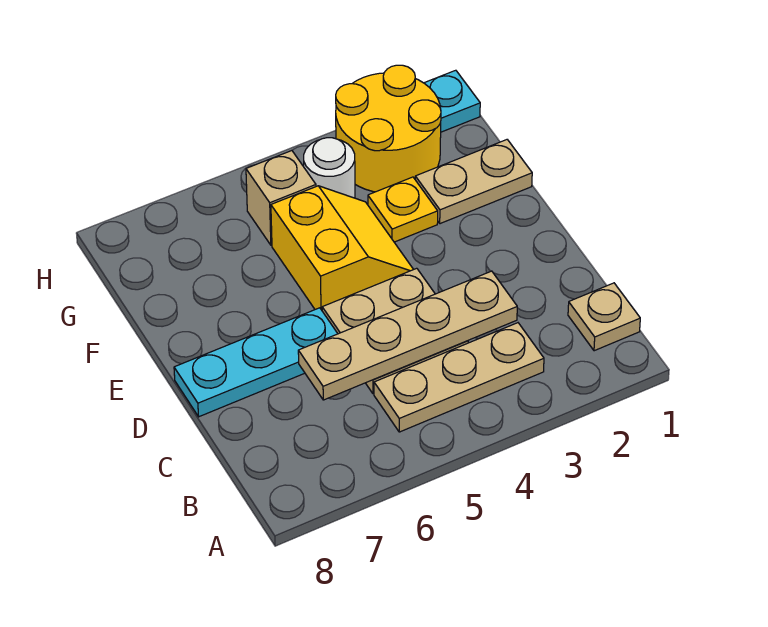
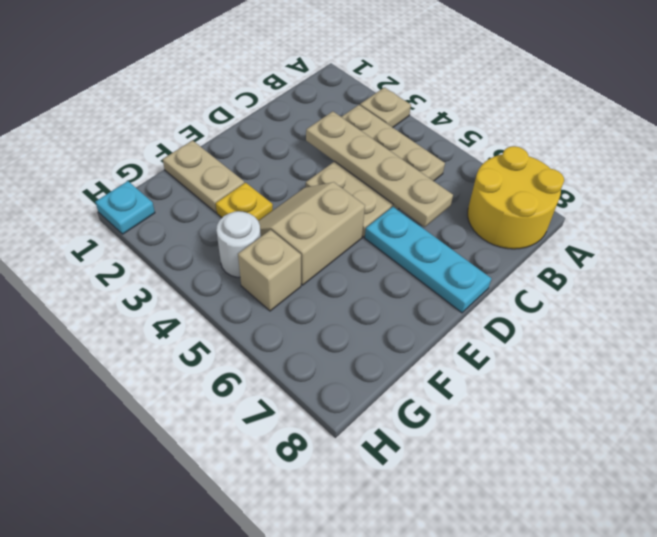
tan 1x1 plate [568,283,640,351] -> tan 1x1 plate moved to [360,87,411,127]
yellow 2x2 slope [271,186,414,310] -> tan 2x2 slope [258,182,365,285]
yellow 2x2 round brick [336,65,441,192] -> yellow 2x2 round brick moved to [468,146,564,249]

